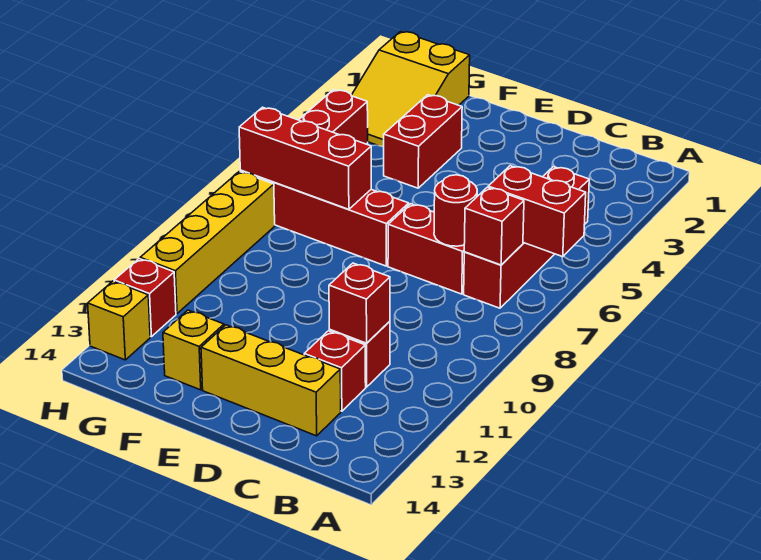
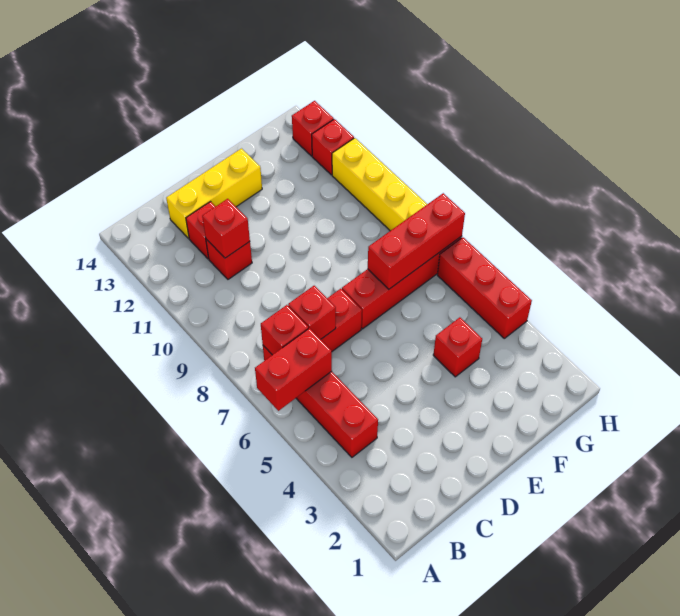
red 1x1 round brick [434,175,477,246] -> red 1x1 brick [288,286,336,339]
red 1x2 brick [384,95,462,188] -> red 1x1 brick [433,317,482,377]
yellow 1x1 brick [163,310,224,390] -> none
yellow 2x3 slope [351,31,470,147] -> none
yellow 1x1 brick [88,281,150,360] -> red 1x1 brick [292,101,334,156]

